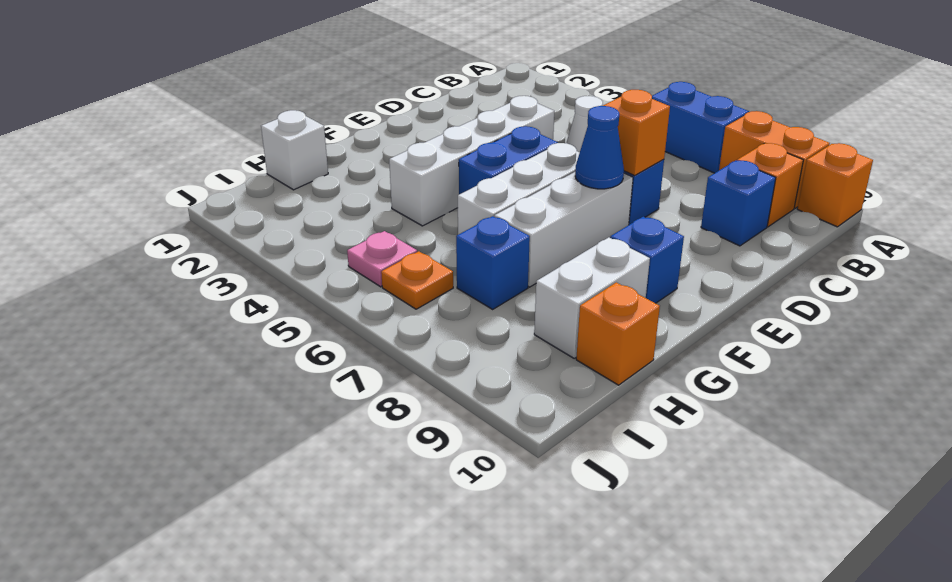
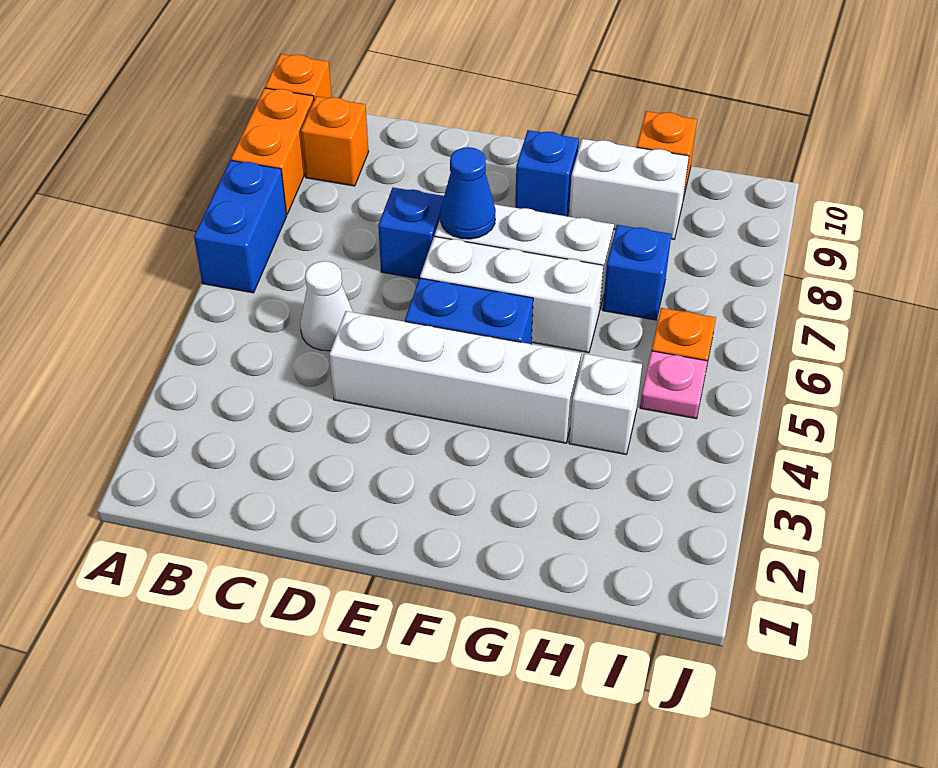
blue 1x1 brick [701,161,776,246] -> none
orange 1x1 brick [603,90,670,176] -> none
white 1x1 brick [261,110,328,190] -> white 1x1 brick moved to [569,354,642,454]

